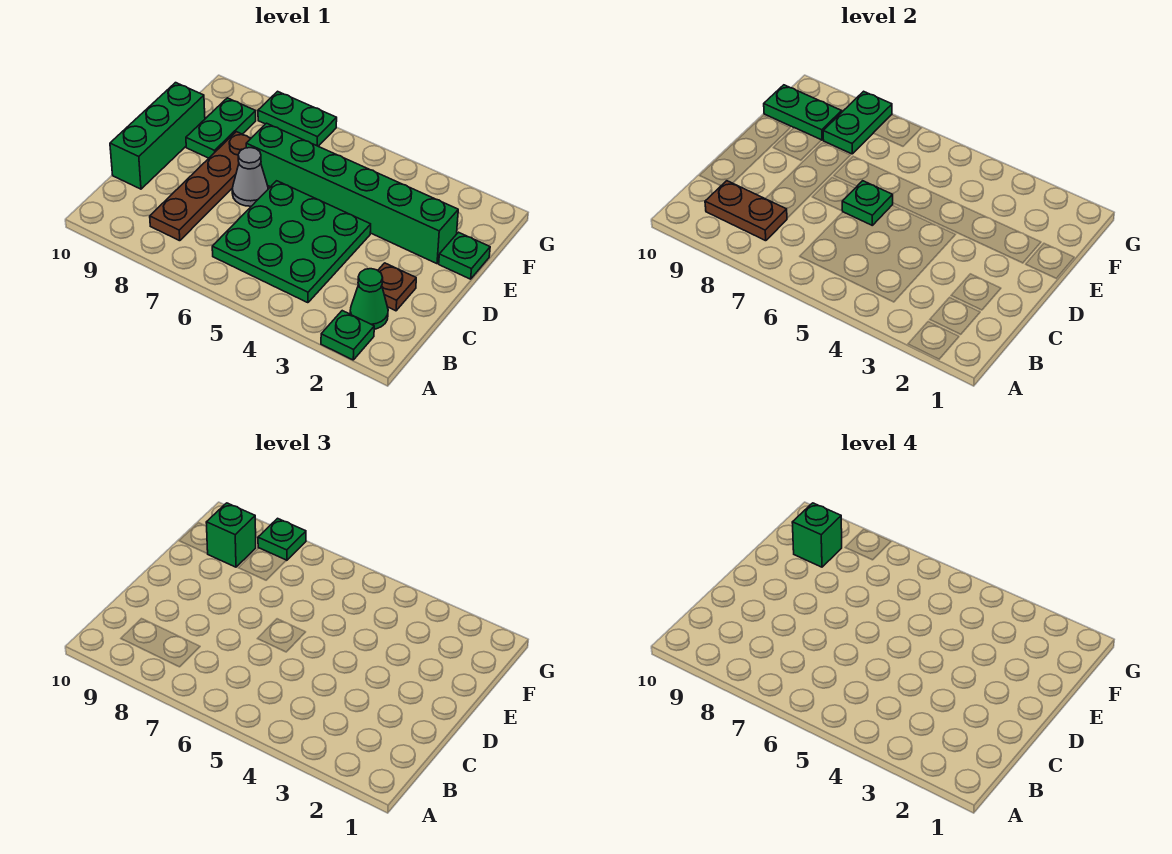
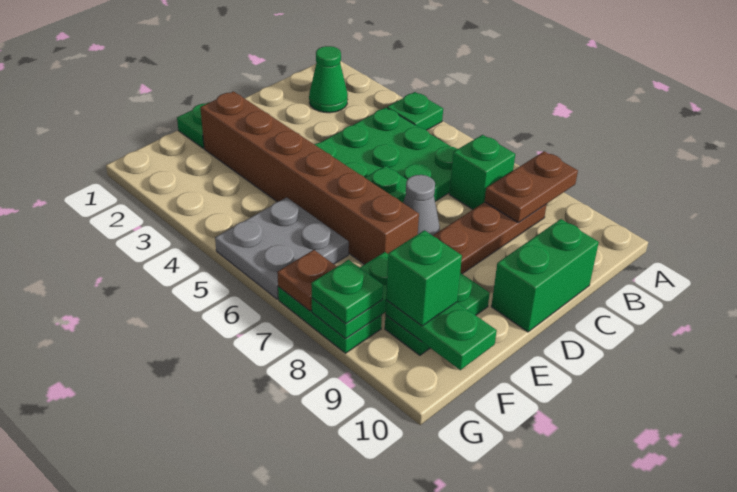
green 1x1 plate [321,311,374,360] -> green 1x1 plate moved to [387,92,443,130]
brown 1x2 plate [705,181,787,241] -> brown 1x2 plate turned to [485,151,578,222]
brown 1x1 plate [378,263,416,311] -> brown 1x1 plate moved to [277,250,337,311]
green 1x3 brick [110,83,205,189] -> green 1x2 brick [491,219,599,332]
green 1x6 brick [246,123,458,264] -> brown 1x6 brick [200,91,419,265]
none -> grey 2x2 plate [215,197,349,299]
green 1x1 brick [792,503,842,567] -> green 1x1 brick moved to [449,135,515,209]

